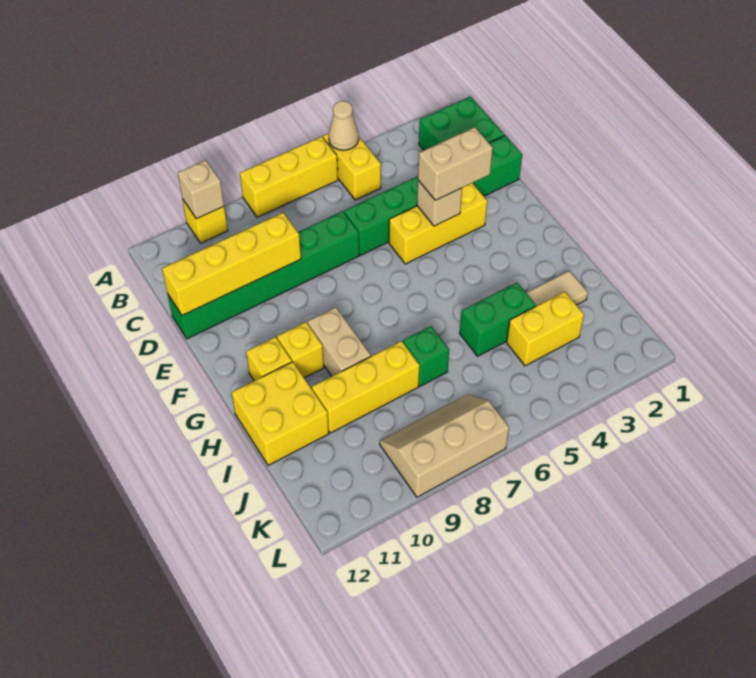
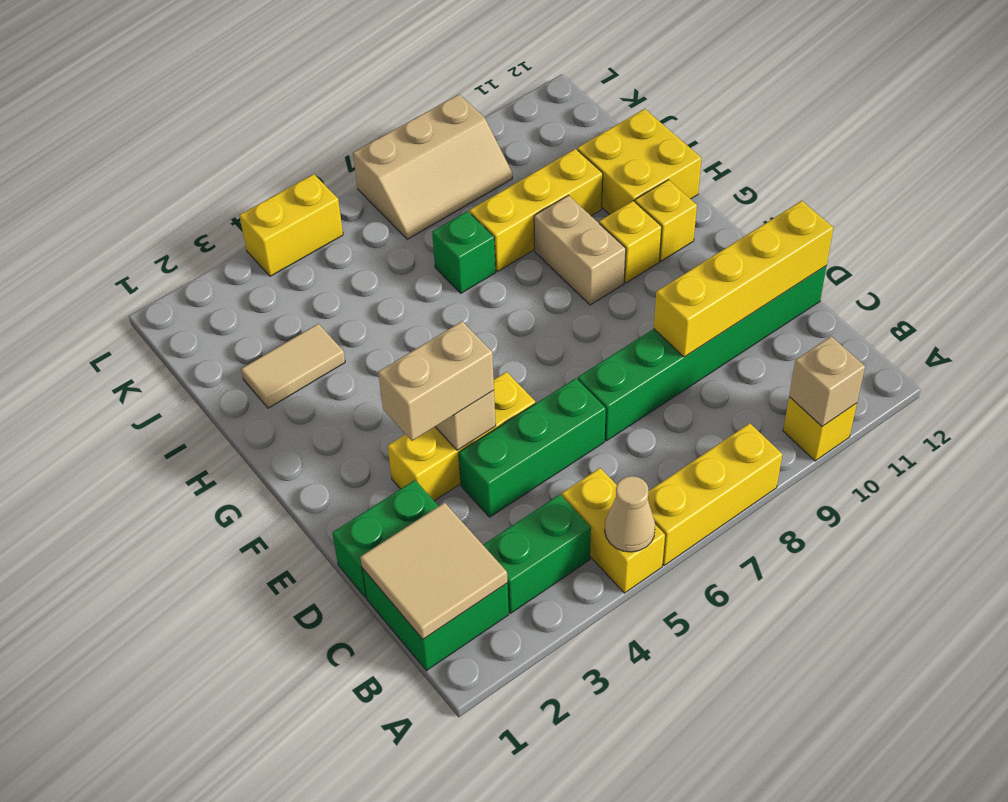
none -> tan 2x2 tile [360,503,508,639]
green 1x2 brick [460,283,536,356] -> green 1x2 brick moved to [483,494,591,613]
yellow 1x2 brick [507,292,584,366] -> yellow 1x2 brick moved to [239,174,343,276]

